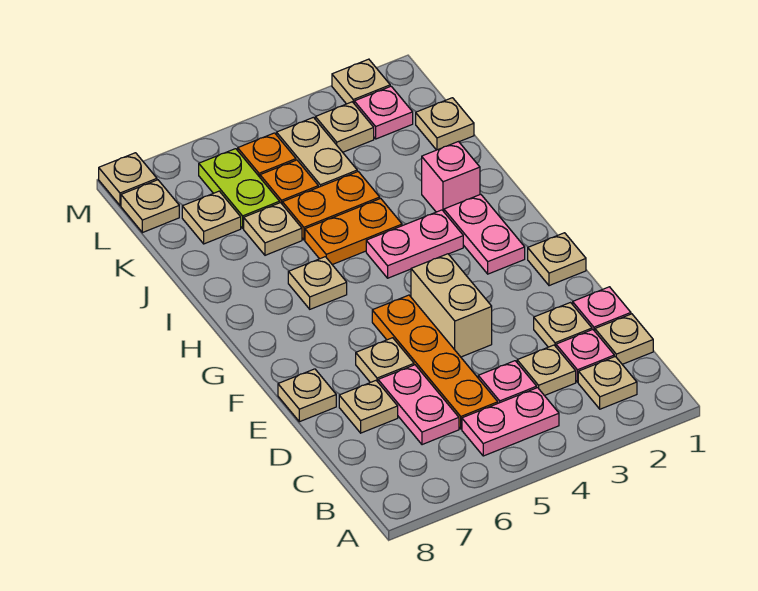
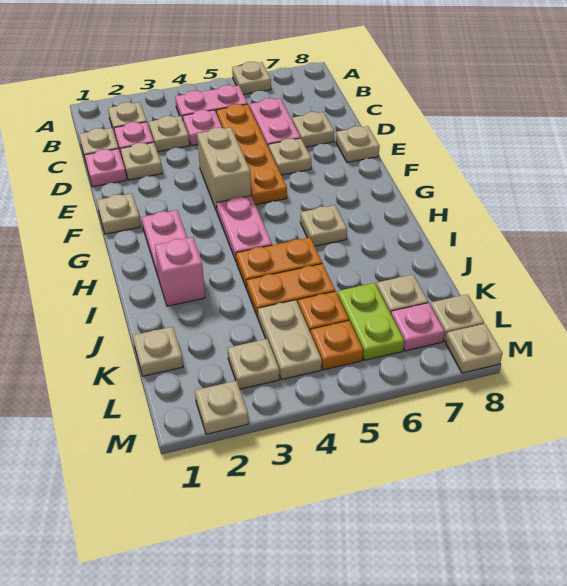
pink 1x2 plate [366,210,463,278] -> pink 1x2 plate turned to [217,196,272,261]
tan 1x1 plate [244,203,302,255] -> tan 1x1 plate moved to [232,62,271,94]
pink 1x1 plate [354,86,413,139] -> pink 1x1 plate moved to [391,303,445,351]

